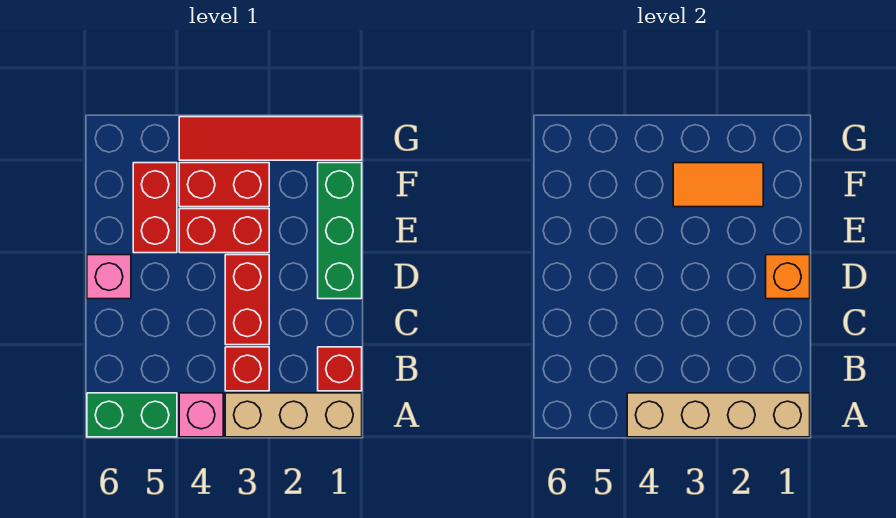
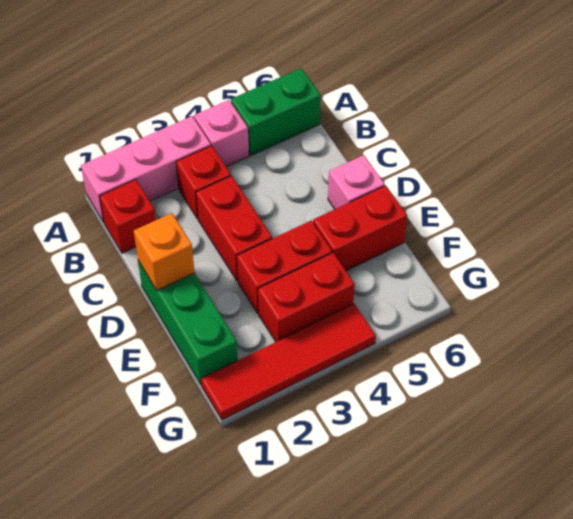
tan 1x3 brick [225,393,362,437] -> pink 1x3 brick [81,116,211,222]
tan 1x4 brick [627,393,810,437] -> none
red 1x2 brick [133,163,177,253] -> red 1x2 brick turned to [313,186,407,271]
orange 1x2 tile [673,163,763,207] -> none

